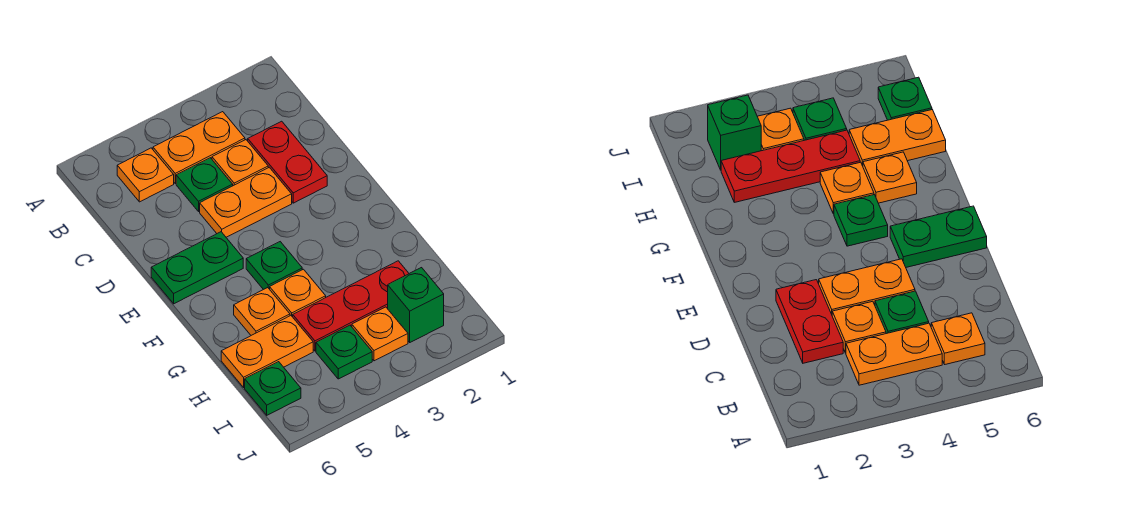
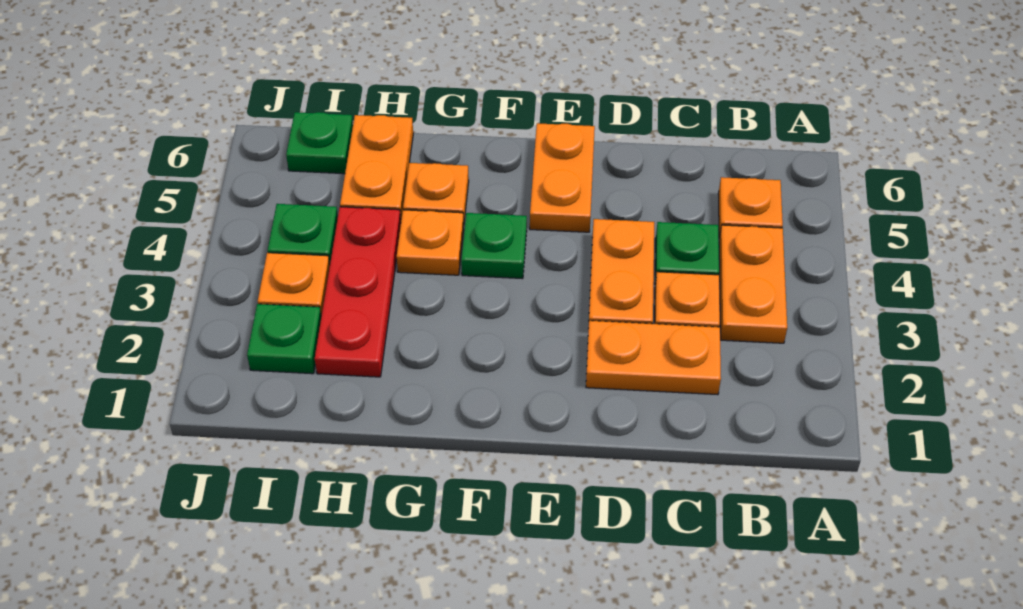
red 1x2 plate [248,121,327,203] -> orange 1x2 plate [586,321,721,395]
green 1x2 plate [151,232,243,304] -> orange 1x2 plate [530,123,595,232]
green 1x1 brick [388,268,444,342] -> green 1x1 plate [247,304,321,374]

